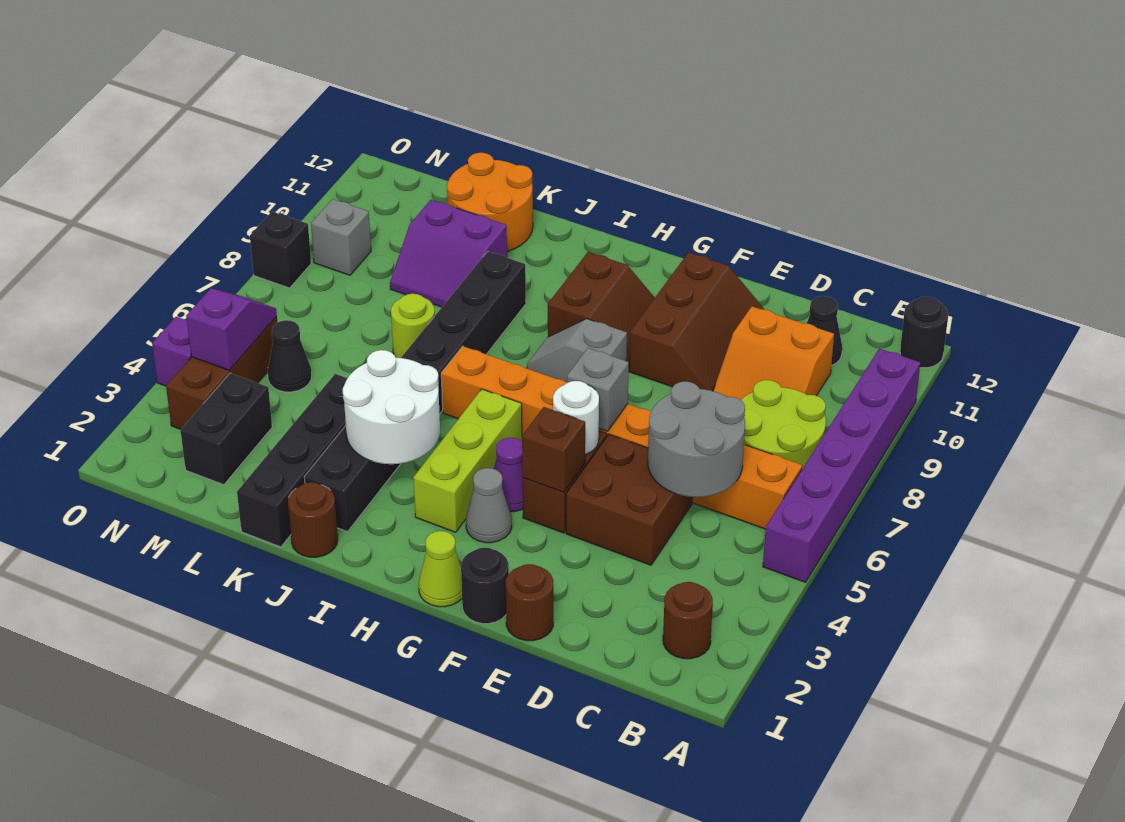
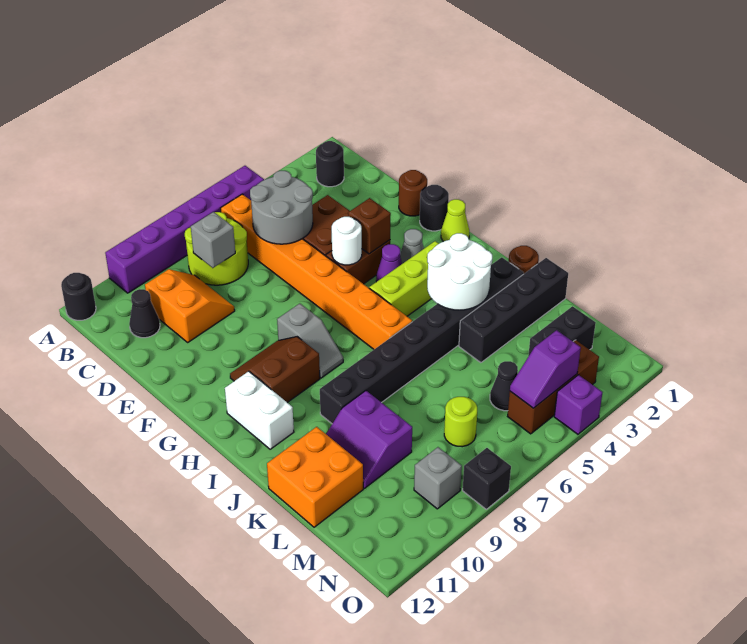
brown 1x1 round brick [663,582,713,659] -> black 1x1 round brick [316,141,344,187]
brown 2x3 slope [629,253,765,391] -> none
grey 1x1 brick [567,348,629,431] -> grey 1x1 brick moved to [191,212,235,268]
none -> white 1x2 brick [225,371,294,449]
lime 1x1 round brick [391,294,435,358] -> lime 1x1 round brick moved to [444,397,477,447]
purple 2x2 slope [390,200,507,307] -> purple 2x2 slope turned to [326,391,412,488]
orange 2x2 round brick [447,153,533,251] -> orange 2x2 brick [267,427,363,527]

